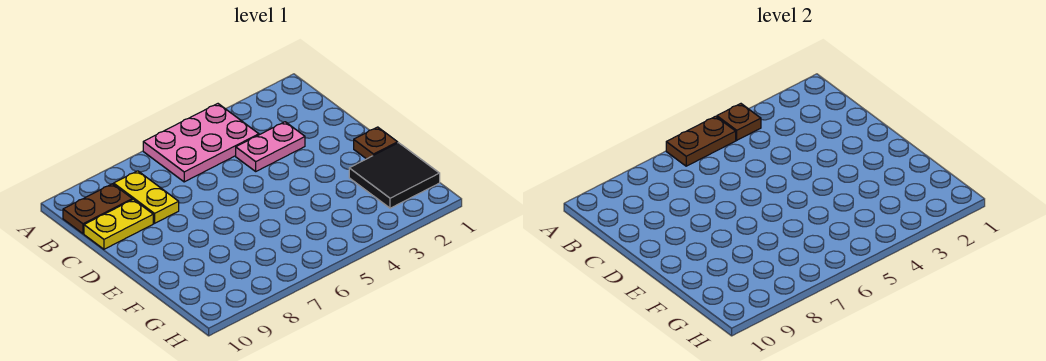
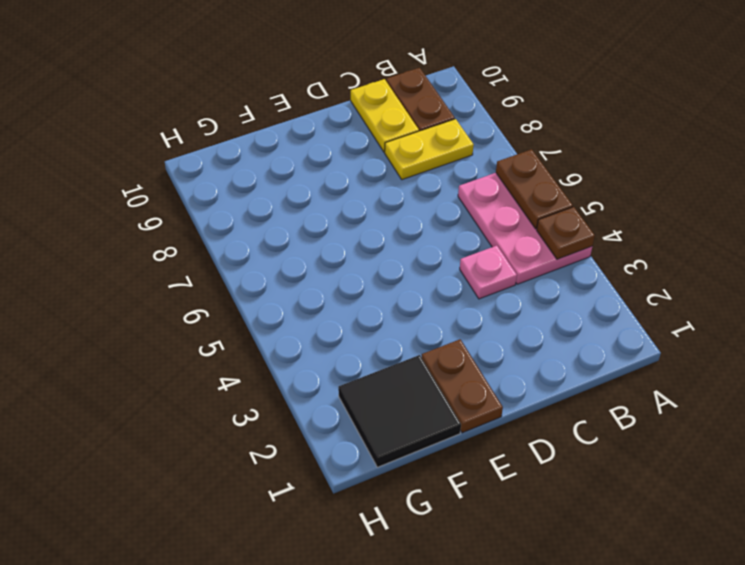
pink 1x2 plate [236,122,305,171] -> pink 1x1 plate [460,246,517,299]
brown 1x1 plate [354,127,398,159] -> brown 1x2 plate [422,339,503,433]

